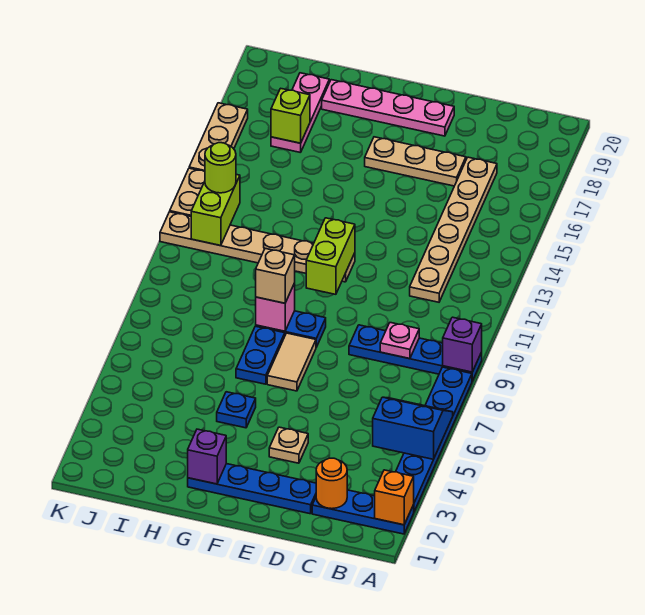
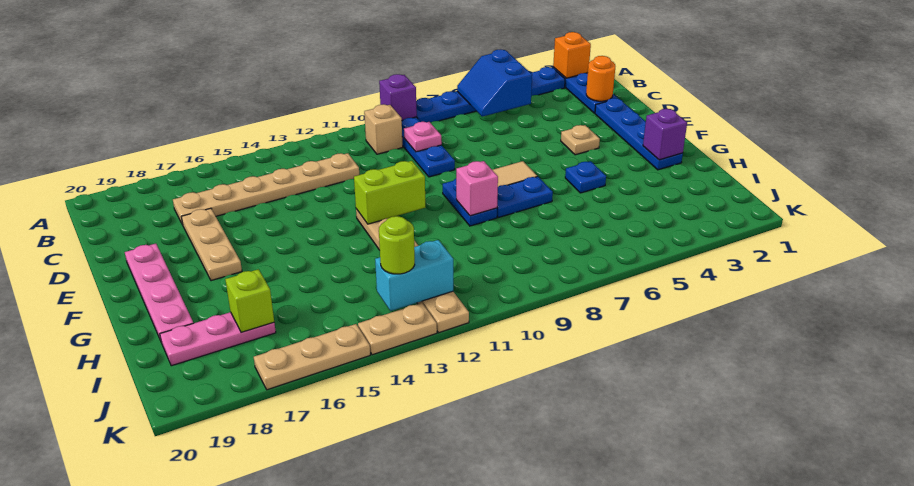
tan 1x1 brick [256,249,295,303] -> tan 1x1 brick moved to [364,104,403,154]
lime 1x2 brick [191,175,240,246] -> cyan 1x2 brick [375,240,453,311]

